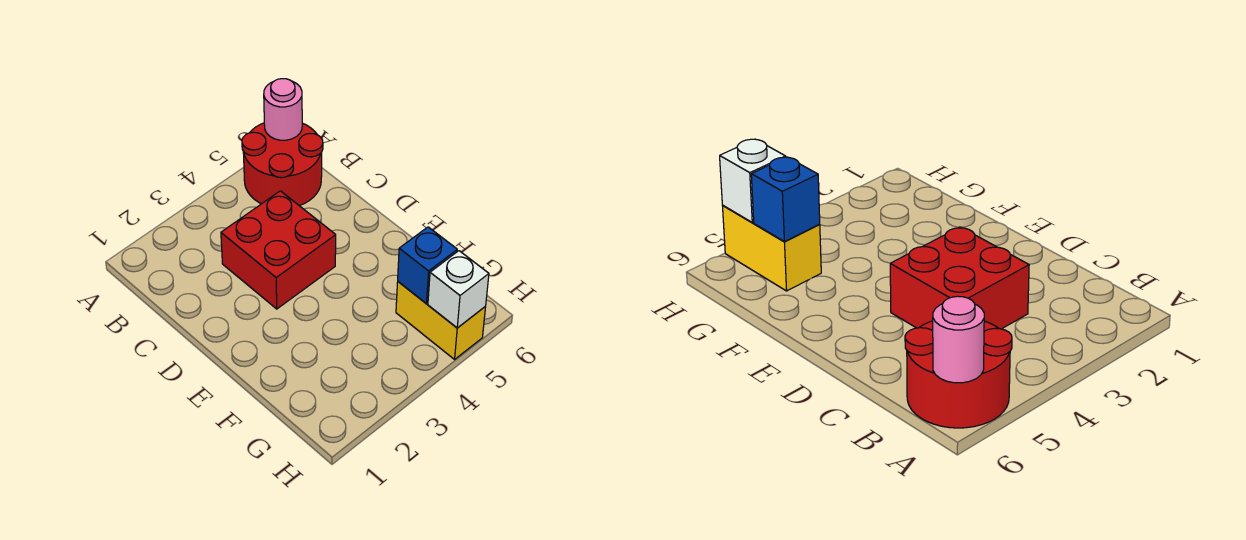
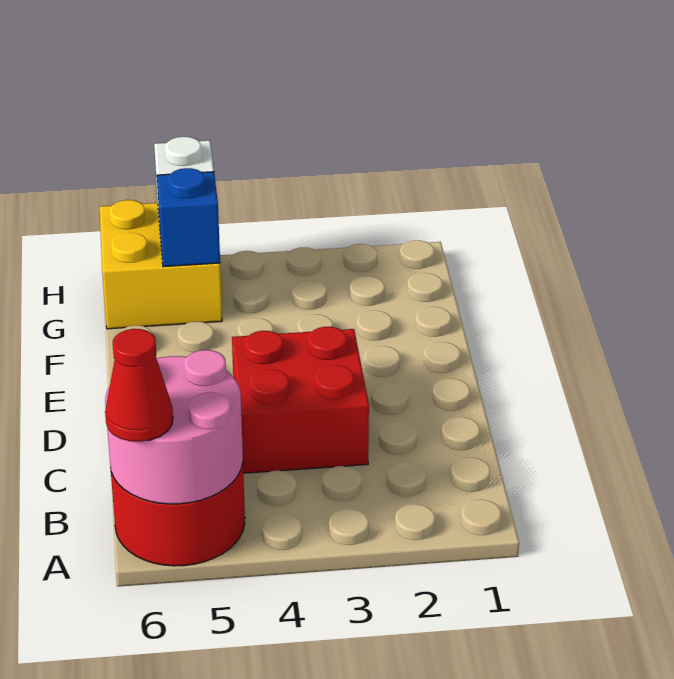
pink 1x1 round brick [264,79,302,140] -> pink 2x2 round brick [105,350,243,504]
none -> red 1x1 cone [105,329,173,442]
yellow 1x2 brick [396,282,486,359] -> yellow 2x2 brick [100,200,222,329]

